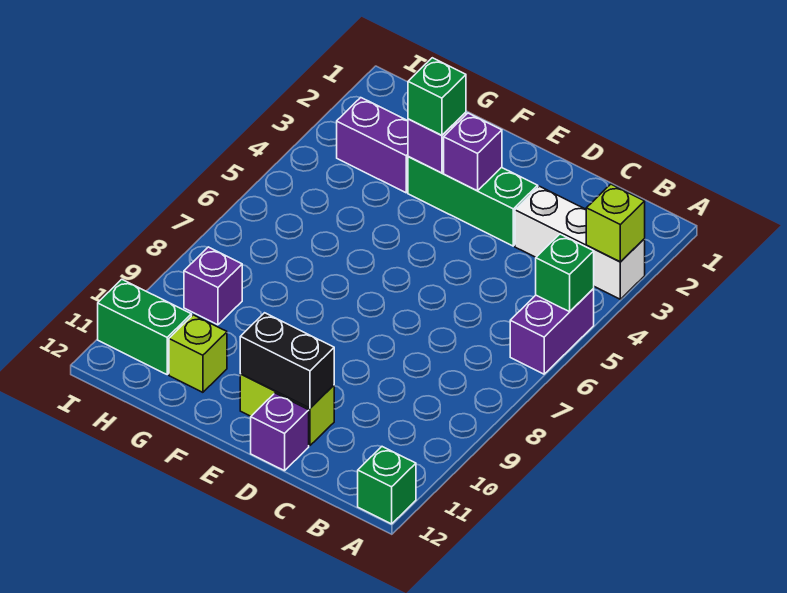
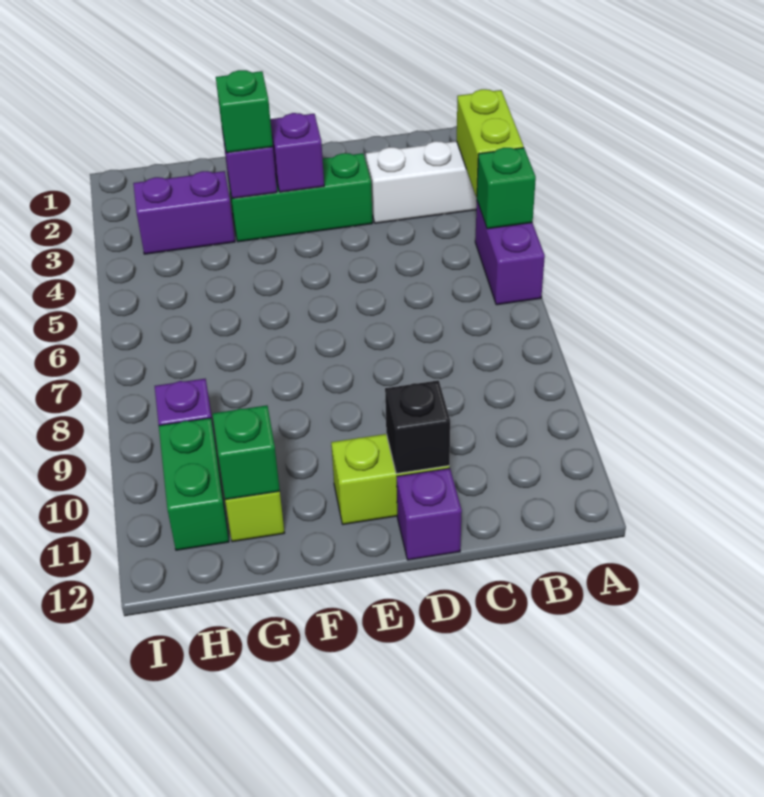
lime 1x1 brick [586,184,645,262] -> lime 1x2 brick [457,89,524,198]
green 1x1 brick [358,447,416,524] -> green 1x1 brick moved to [213,405,280,500]
black 1x2 brick [240,313,334,408] -> black 1x1 brick [385,380,450,474]
green 1x2 brick [98,279,191,374] -> green 1x2 brick turned to [159,418,229,550]

